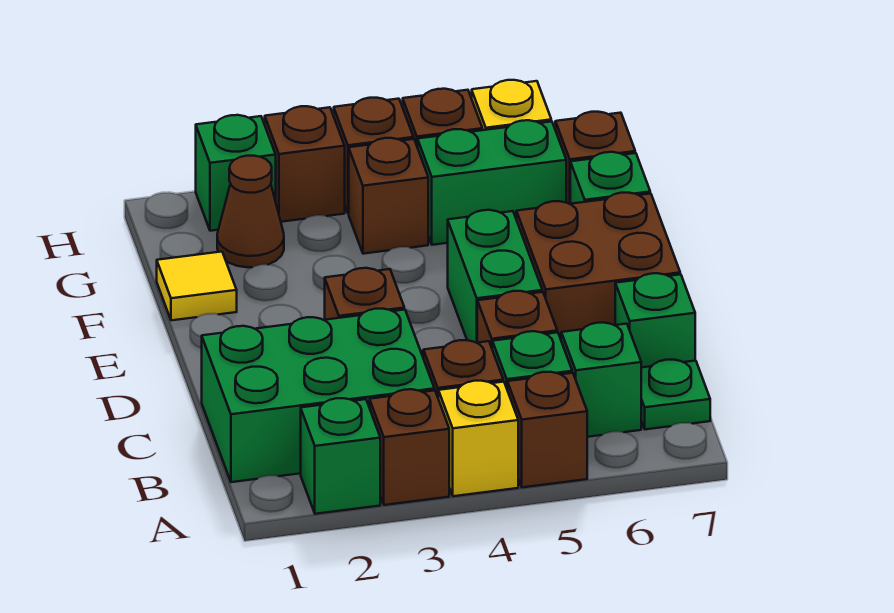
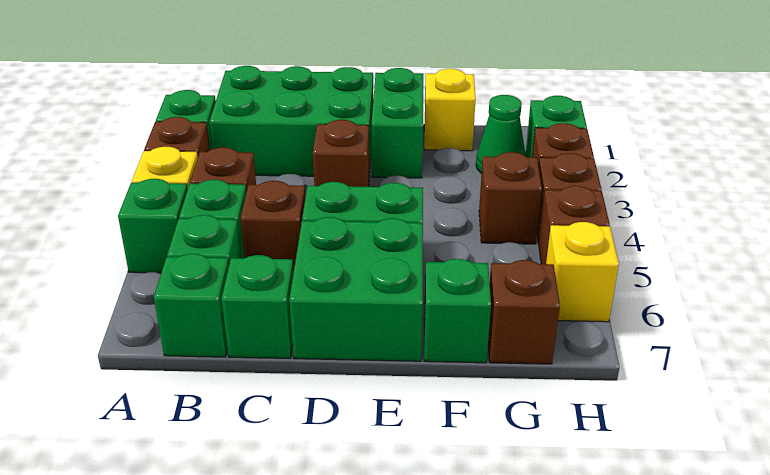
brown 1x1 brick [507,372,587,487] -> green 1x1 brick [118,179,188,273]
green 2x3 brick [202,309,434,482] -> green 2x3 brick turned to [209,66,373,176]
green 1x1 plate [641,360,710,429] -> green 1x1 brick [154,254,229,357]
brown 2x2 brick [516,193,680,339] -> green 2x2 brick [289,217,423,361]
yellow 1x1 tile [157,252,237,320] -> yellow 1x1 brick [424,69,476,151]
brown 1x1 cone [217,156,284,267] -> green 1x1 cone [476,95,526,174]
green 1x2 brick [418,120,566,245] -> green 1x2 brick moved to [372,68,423,178]

